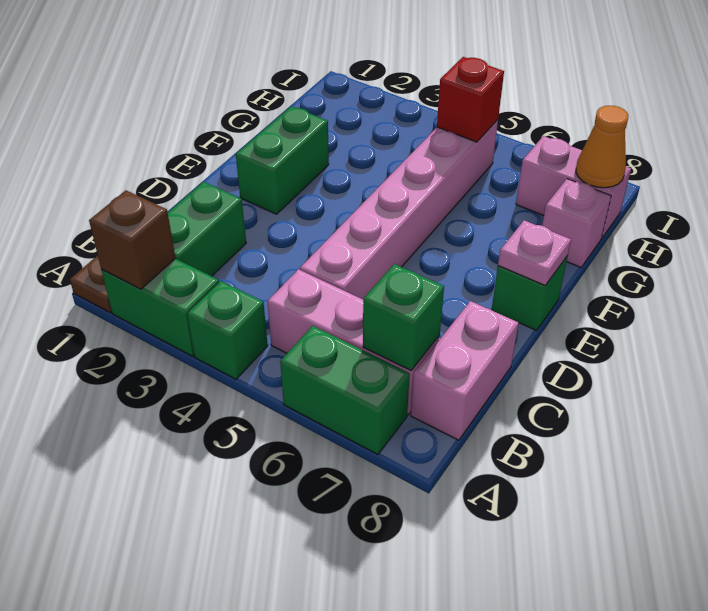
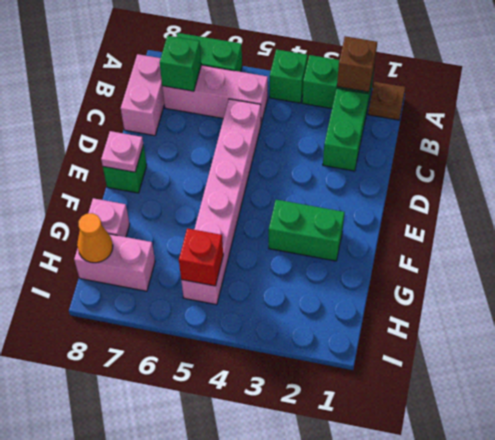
green 1x2 brick [236,106,329,214] -> green 1x2 brick turned to [269,200,345,261]

